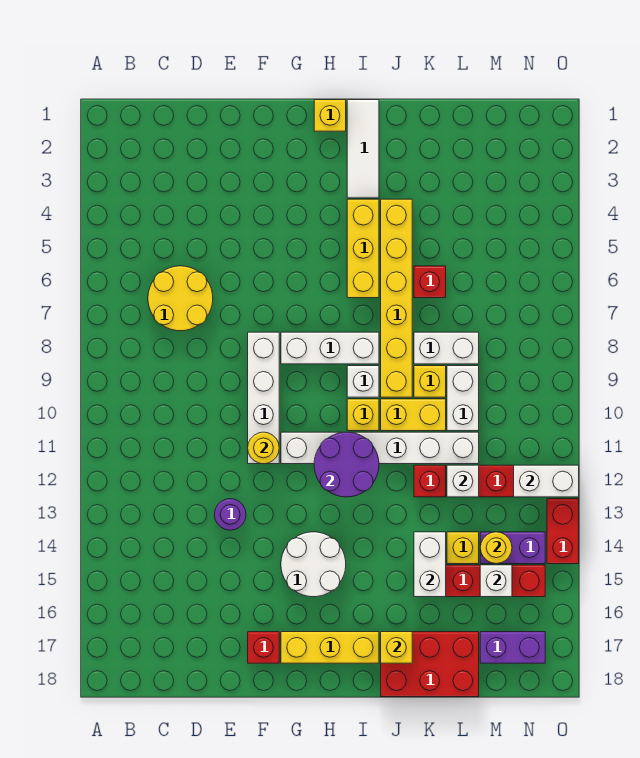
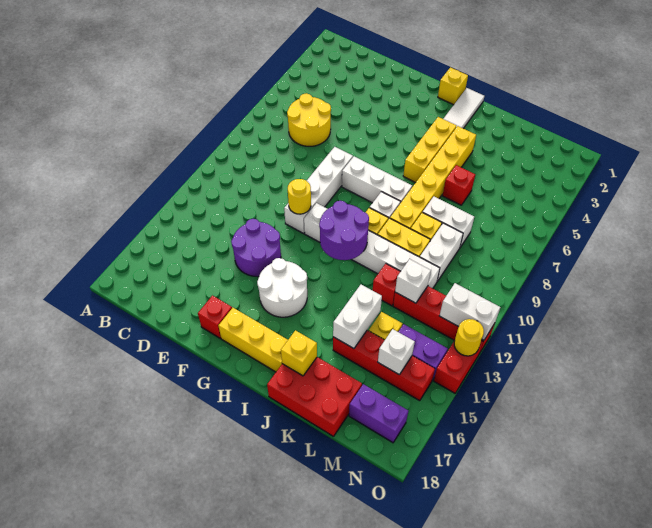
purple 1x1 round brick [214,499,246,530] -> purple 2x2 round brick [231,219,281,277]
yellow 1x1 round brick [480,532,512,564] -> yellow 1x1 round brick moved to [454,319,484,356]

